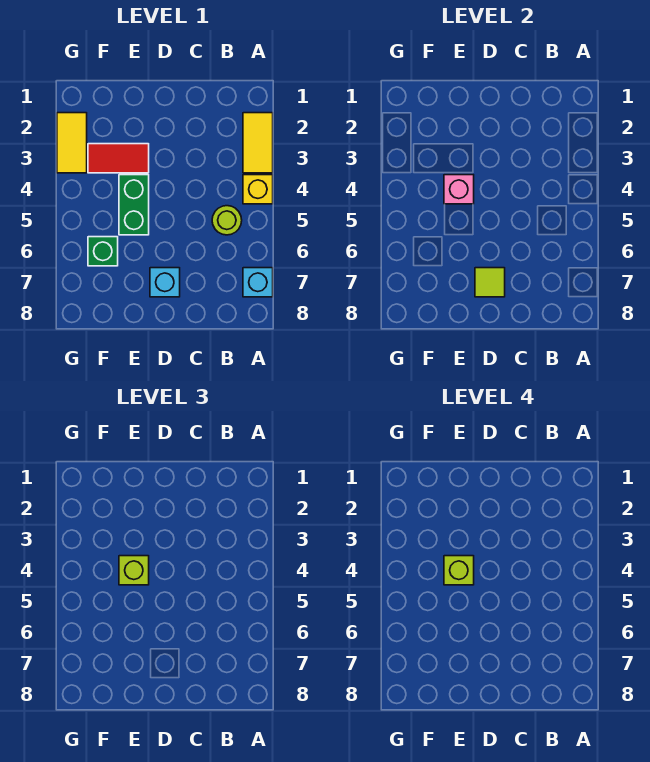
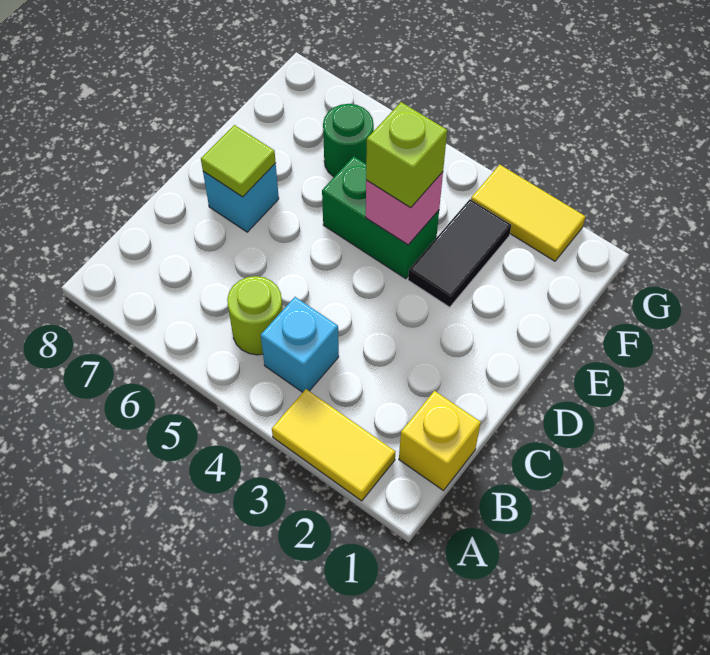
yellow 1x1 brick [243,175,273,204] -> yellow 1x1 brick moved to [399,391,481,491]
cyan 1x1 brick [243,268,273,297] -> cyan 1x1 brick moved to [261,297,339,392]
red 1x2 tile [88,144,149,173] -> black 1x2 tile [408,199,511,307]
lime 1x1 brick [444,556,474,585] -> none
green 1x1 brick [88,237,118,266] -> green 1x1 round brick [323,104,374,177]

